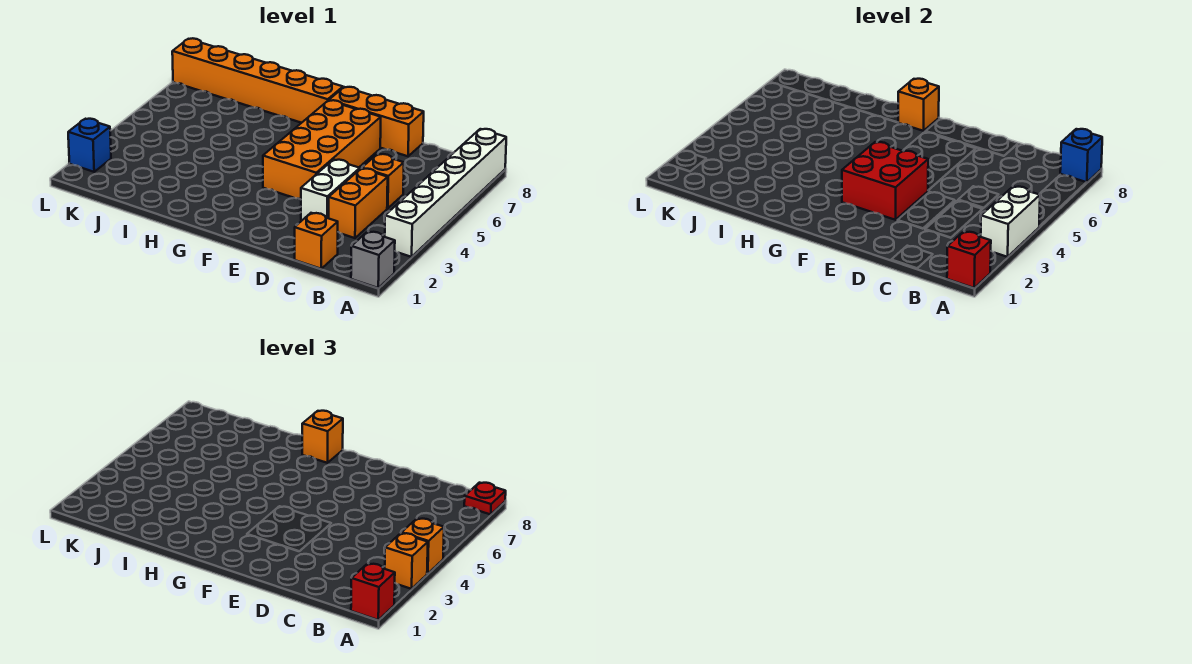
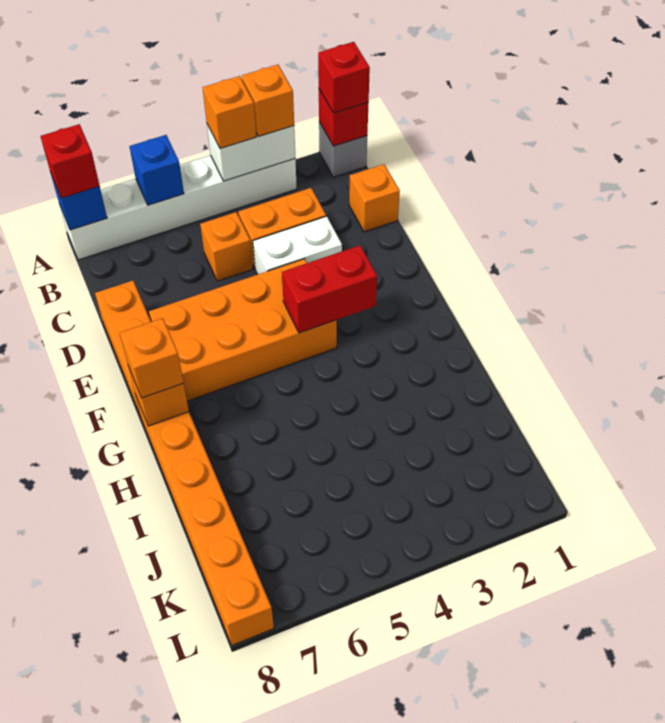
red 1x1 plate [464,483,506,514] -> red 1x1 brick [40,124,100,198]
red 2x2 brick [842,142,928,220] -> red 1x2 brick [282,245,377,333]
blue 1x1 brick [68,119,111,172] -> blue 1x1 brick moved to [129,135,184,205]

